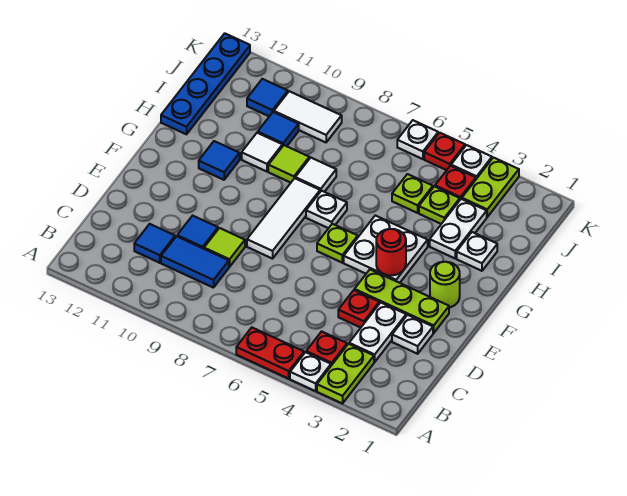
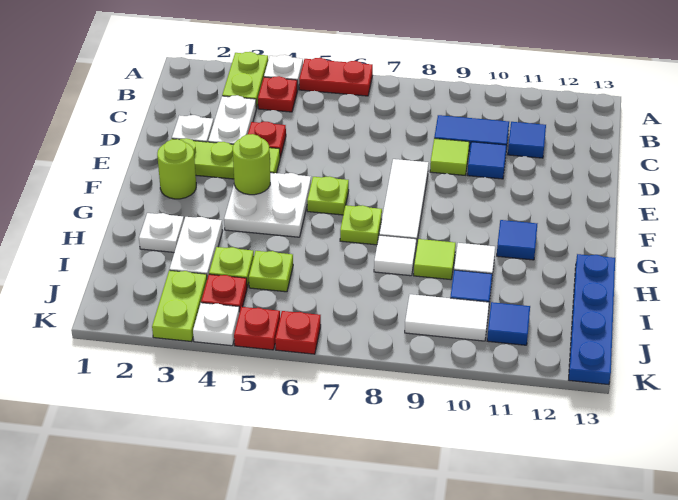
red 1x1 round brick [376,229,406,275] -> lime 1x1 round brick [233,134,270,195]
white 1x1 plate [306,191,347,228] -> lime 1x1 plate [340,205,382,245]
white 1x1 plate [397,120,438,159] -> red 1x1 plate [275,311,321,354]

